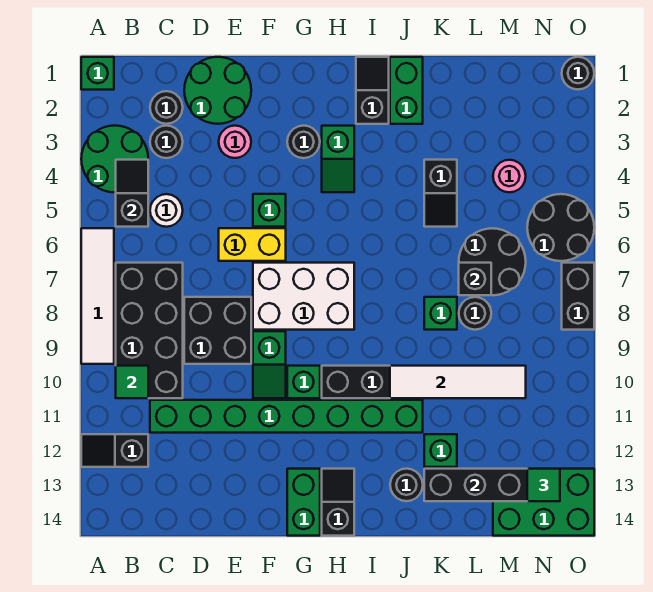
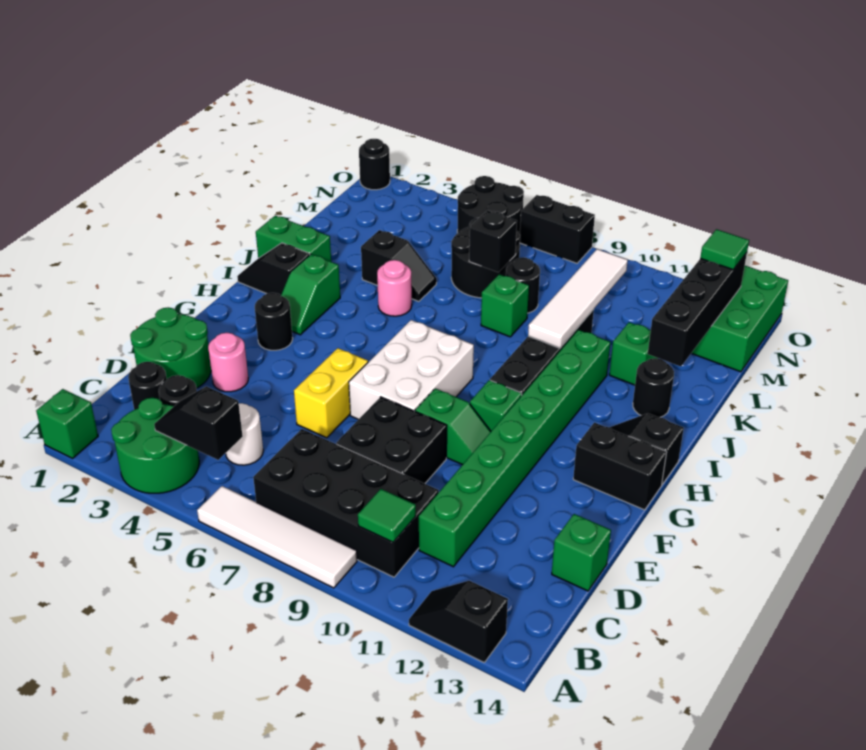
black 1x2 slope [81,434,148,467] -> black 1x2 slope turned to [409,581,508,662]
green 1x1 brick [253,194,286,227] -> green 1x1 brick moved to [552,514,611,591]
green 1x2 brick [287,469,320,536] -> black 1x2 brick [573,423,667,510]
green 1x2 slope [322,126,354,192] -> green 1x2 slope turned to [281,254,340,335]
pink 1x1 round brick [493,160,526,192] -> pink 1x1 round brick moved to [377,260,412,316]

